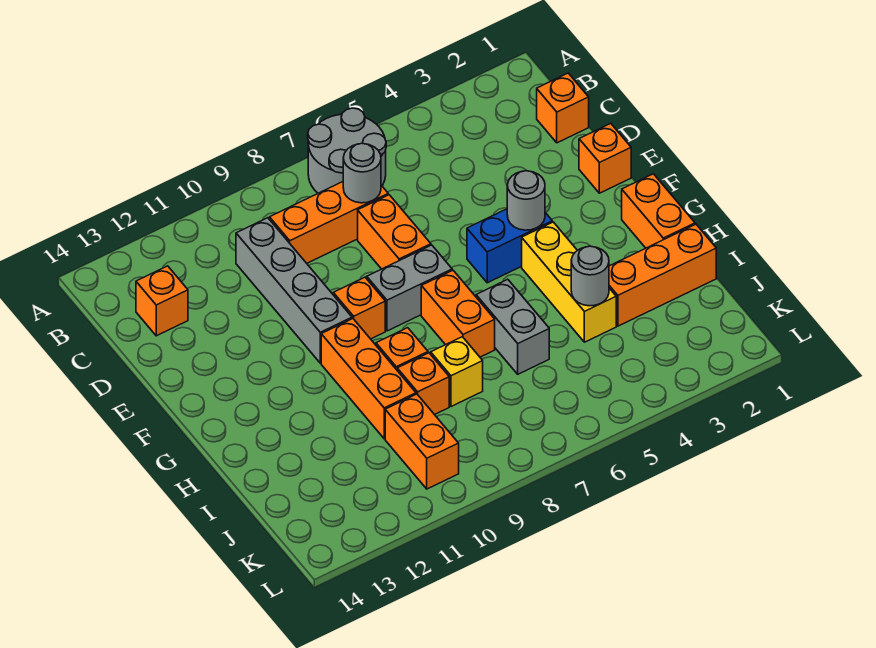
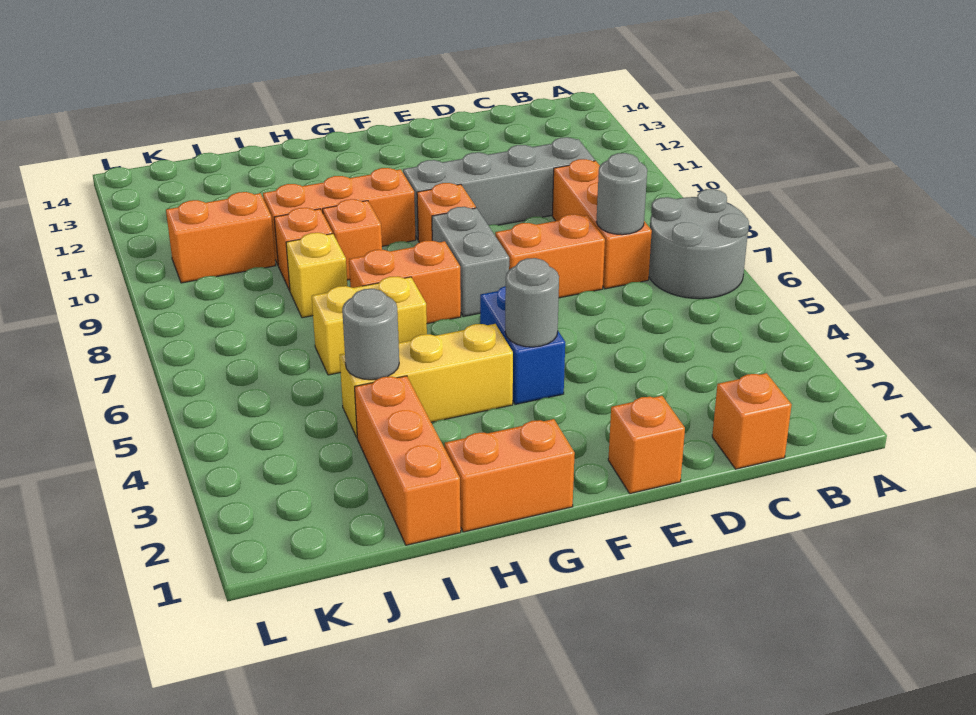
orange 1x1 brick [136,266,188,336] -> none
grey 1x2 brick [476,279,549,374] -> yellow 1x2 brick [312,277,427,375]

